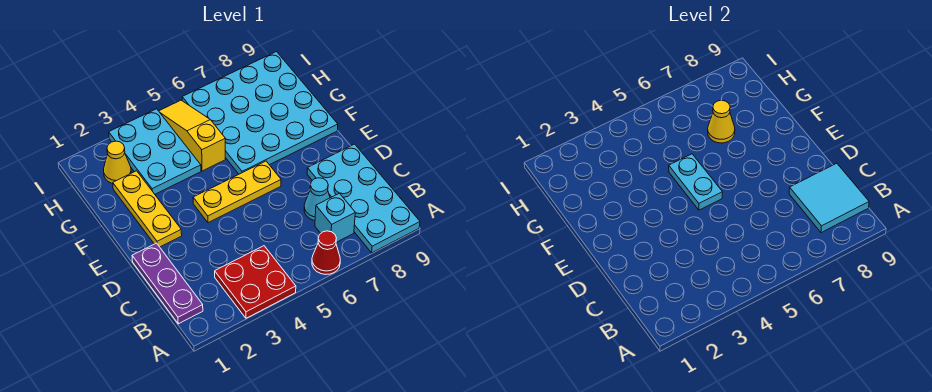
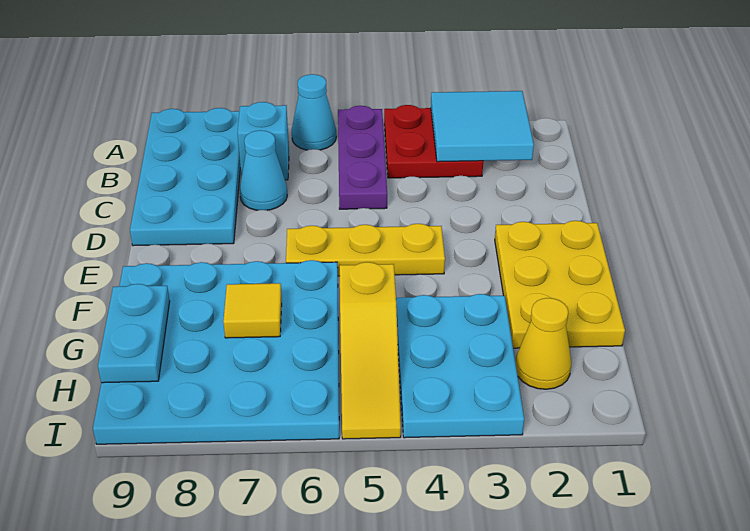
red 1x1 cone [312,231,340,274] -> cyan 1x1 cone [292,74,336,150]
purple 1x3 plate [132,243,203,324] -> purple 1x3 plate moved to [338,106,387,209]
cyan 2x2 tile [789,163,869,233] -> cyan 2x2 tile moved to [431,91,534,162]
yellow 1x3 plate [113,171,182,247] -> yellow 2x3 plate [495,221,625,348]
cyan 1x2 plate [669,154,723,210] -> cyan 1x2 plate moved to [98,284,170,383]
yellow 1x1 cone [708,100,735,143] -> yellow 1x1 tile [223,283,282,338]

